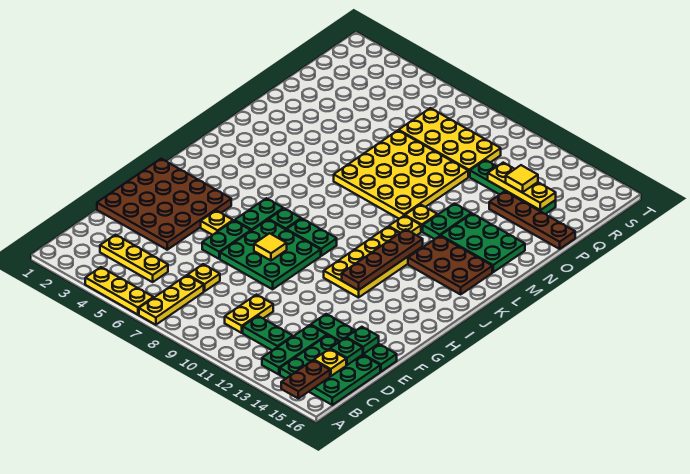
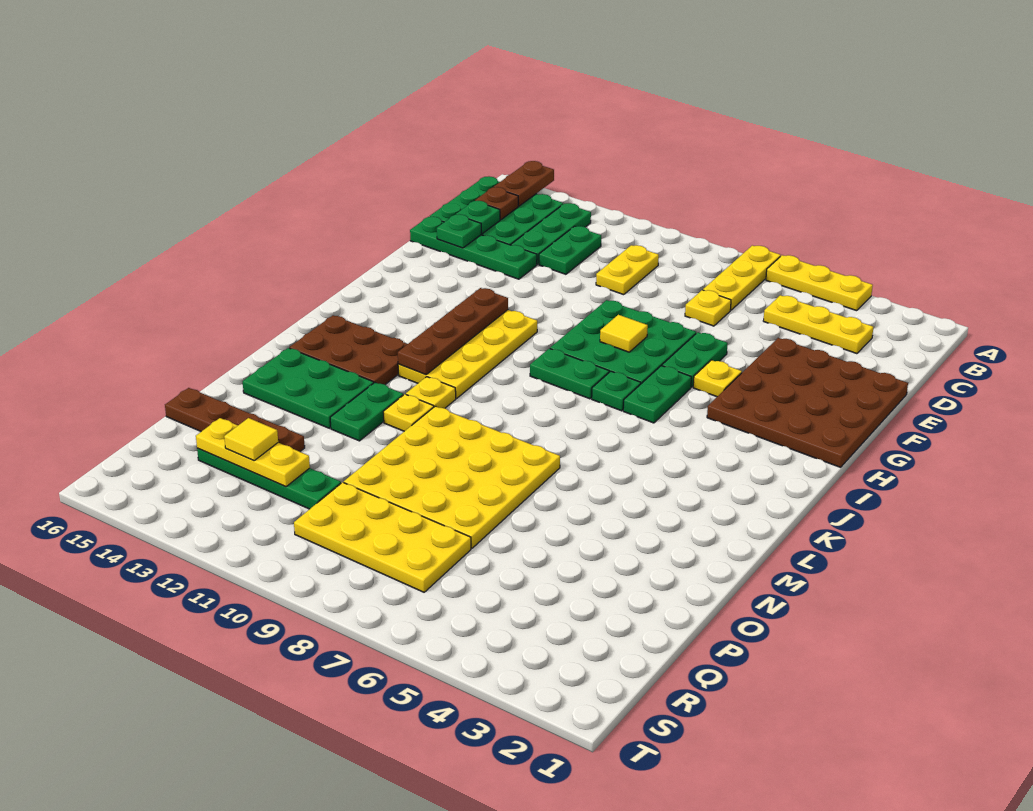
green 1x2 plate [243,316,293,351] -> green 1x2 plate turned to [539,226,601,274]
yellow 1x1 plate [314,349,346,376] -> brown 1x1 plate [475,187,518,220]

